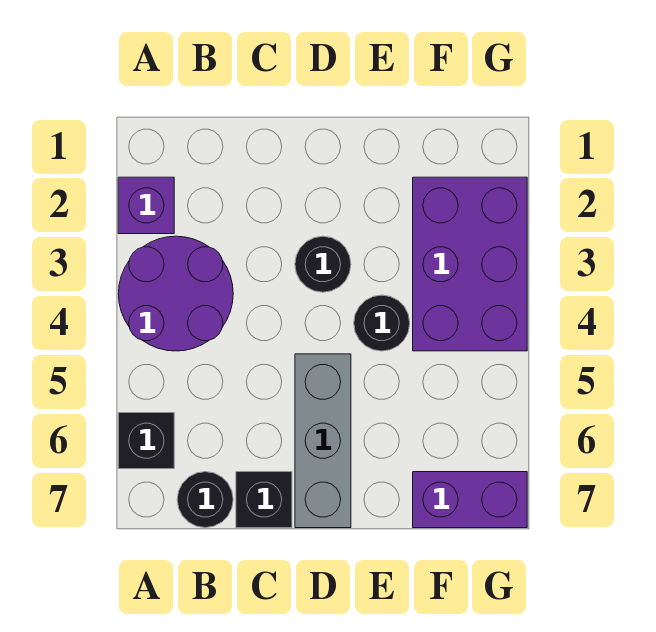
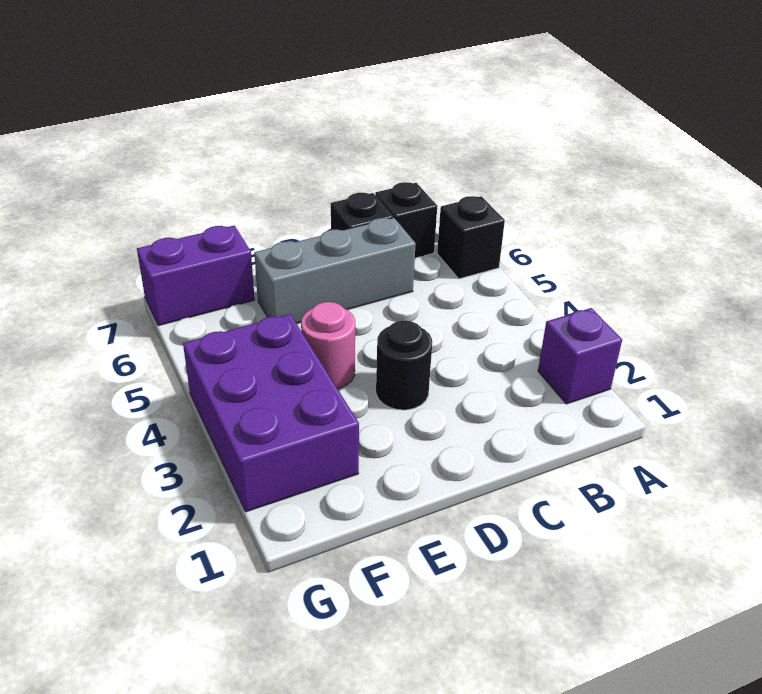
purple 2x2 round brick [118,236,233,351] -> none
black 1x1 round brick [177,472,233,528] -> black 1x1 brick [375,182,437,258]
grey 1x3 brick [295,354,351,528] -> grey 1x3 brick turned to [254,218,416,324]
black 1x1 round brick [354,295,410,351] -> pink 1x1 round brick [301,302,355,389]

